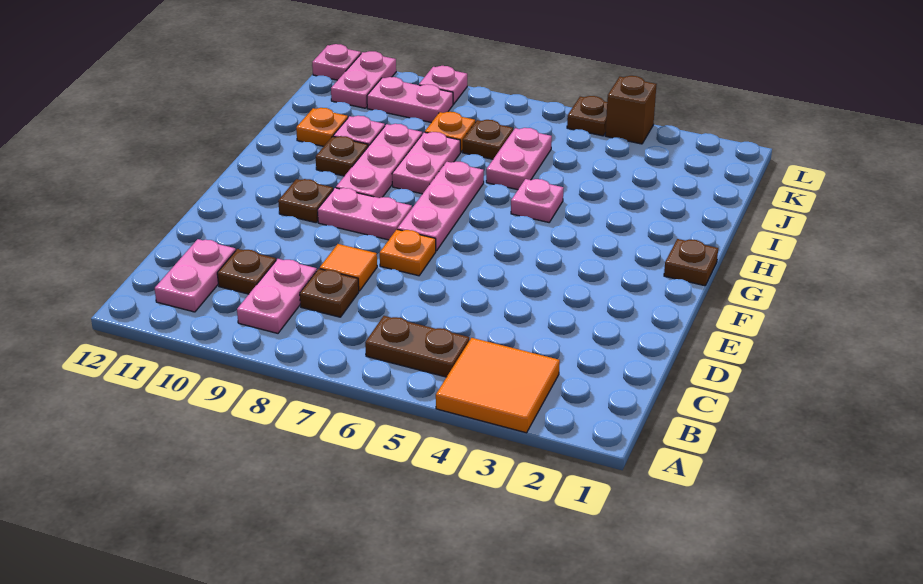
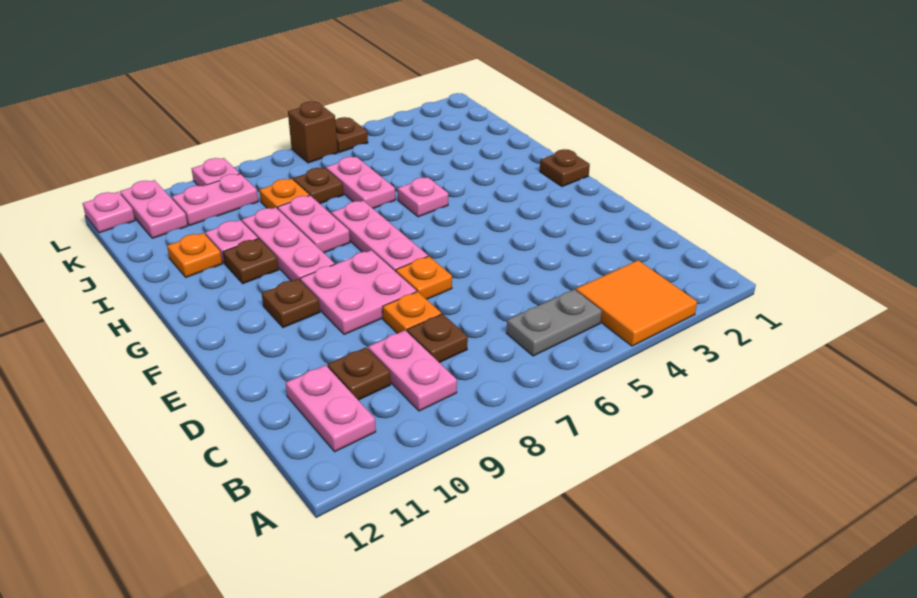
brown 1x2 plate [365,316,469,377] -> grey 1x2 plate [507,289,602,356]
orange 1x1 tile [320,244,377,291] -> orange 1x1 plate [383,292,441,333]
pink 1x2 plate [318,188,412,240] -> pink 2x2 plate [300,250,417,335]
brown 1x1 brick [605,76,657,144] -> brown 1x1 brick moved to [288,101,338,163]

